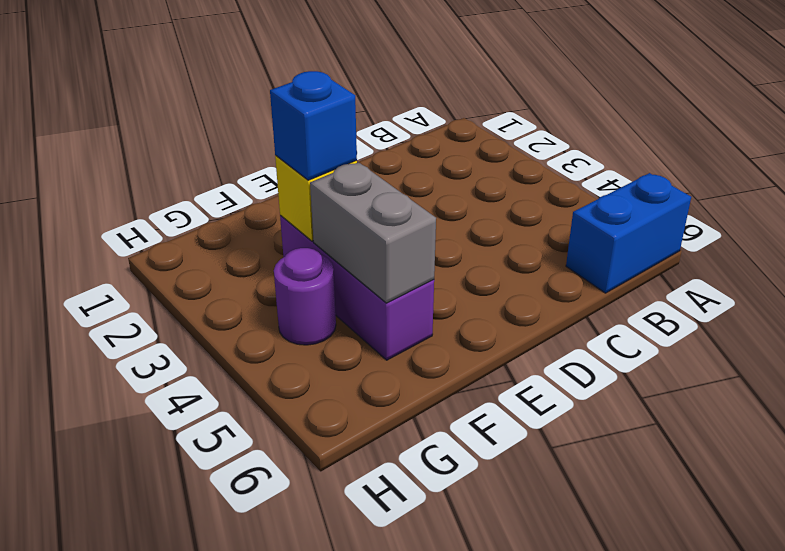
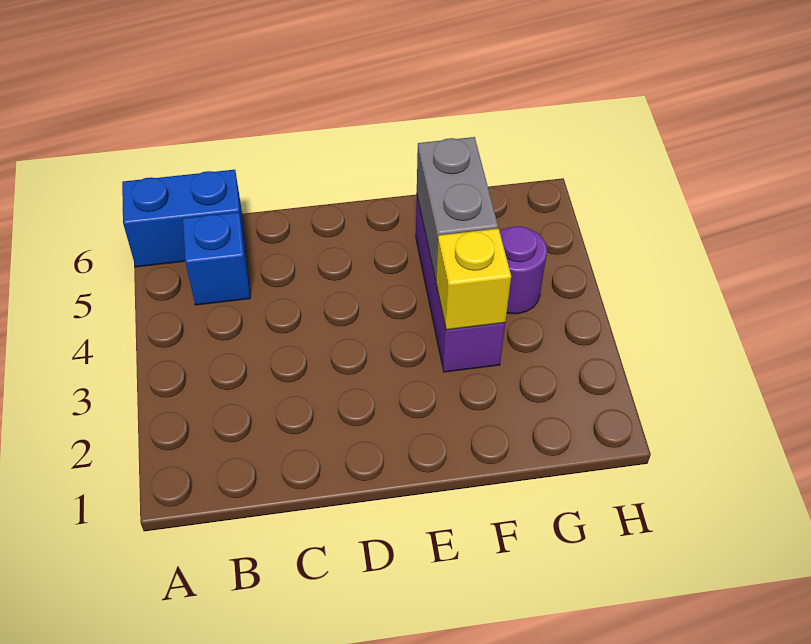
blue 1x1 brick [270,71,357,180] -> blue 1x1 brick moved to [183,212,250,305]

